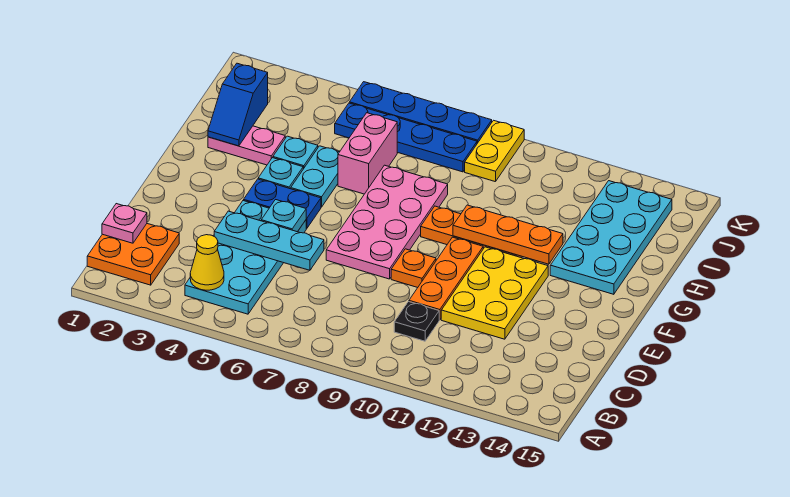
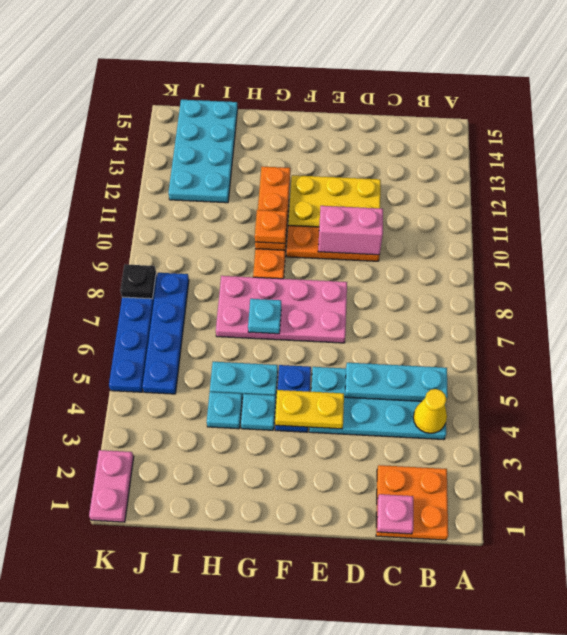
black 1x1 plate [394,302,439,341] -> black 1x1 plate moved to [120,264,156,299]
cyan 1x3 plate [214,211,324,270] -> cyan 1x3 plate turned to [345,363,448,401]
cyan 1x1 plate [261,200,306,232] -> cyan 1x1 plate moved to [248,299,281,334]
orange 1x1 plate [391,249,436,288] -> orange 1x1 plate moved to [255,210,287,243]
cyan 2x4 plate [550,181,672,294] -> cyan 2x4 plate turned to [168,100,238,203]
pink 1x2 plate [208,126,285,165] -> pink 1x2 plate moved to [89,450,134,522]
blue 1x2 slope [208,63,268,146] -> none
pink 1x2 brick [338,113,397,194] -> pink 1x2 brick moved to [318,206,383,255]
yellow 1x2 plate [465,120,524,182] -> yellow 1x2 plate moved to [275,390,344,429]

